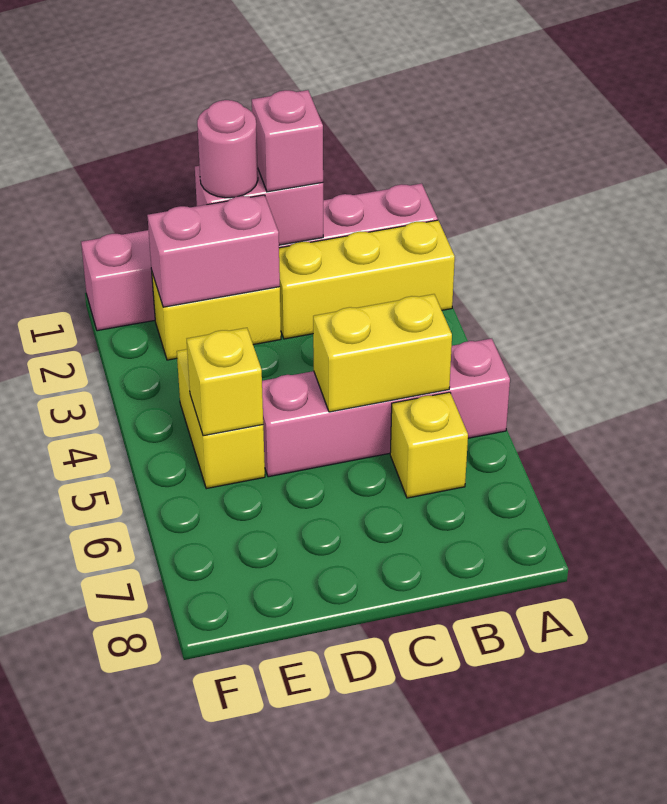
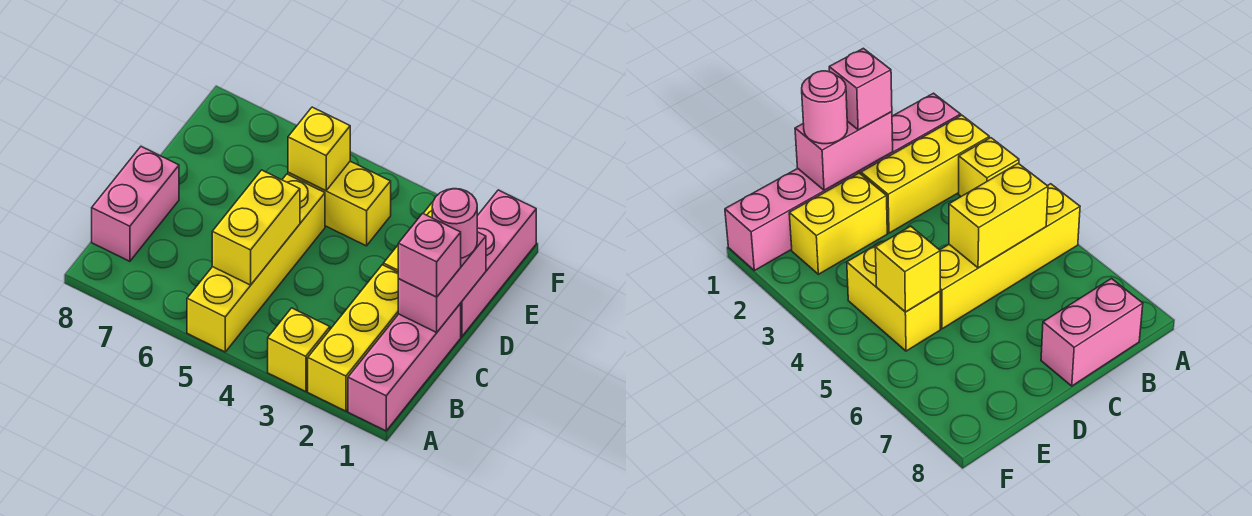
pink 1x4 brick [262,338,510,477] -> yellow 1x4 brick [187,174,325,352]
yellow 1x1 brick [390,392,468,498] -> yellow 1x1 brick moved to [268,308,330,392]
pink 1x2 brick [147,195,280,307] -> pink 1x2 brick moved to [92,147,179,261]

